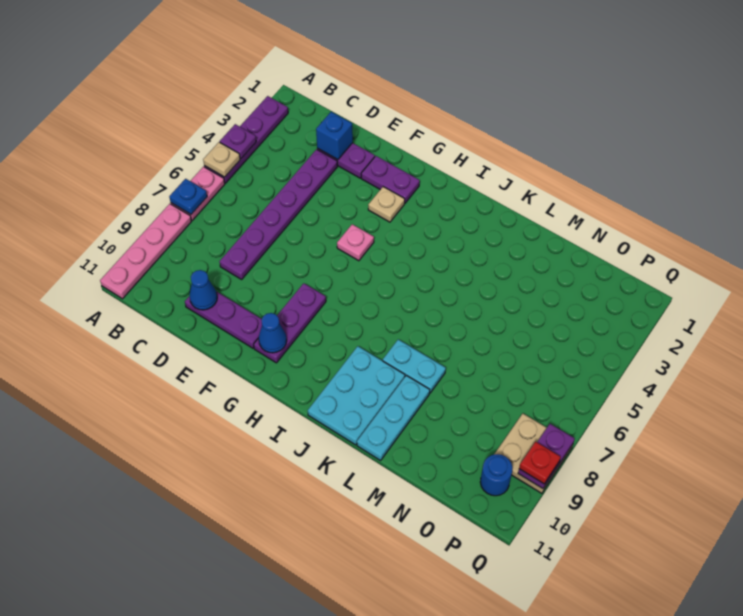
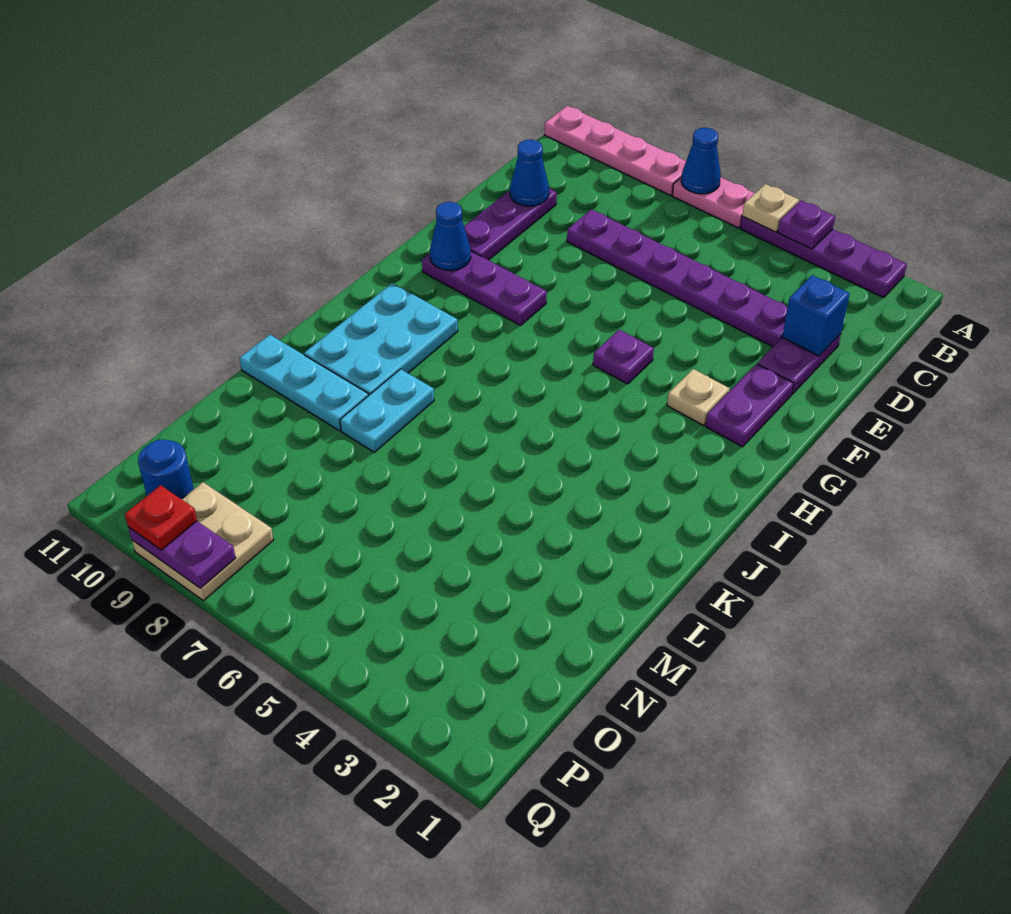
blue 1x1 plate [169,179,207,214] -> blue 1x1 cone [681,128,721,194]
pink 1x1 plate [337,224,374,261] -> purple 1x1 plate [593,330,654,384]
cyan 2x3 plate [308,346,405,445] -> cyan 2x3 plate turned to [304,283,458,396]

